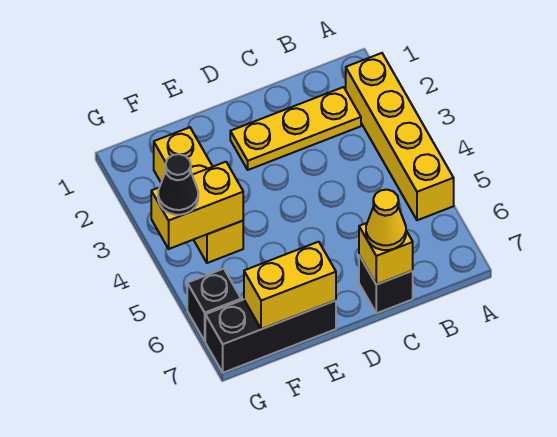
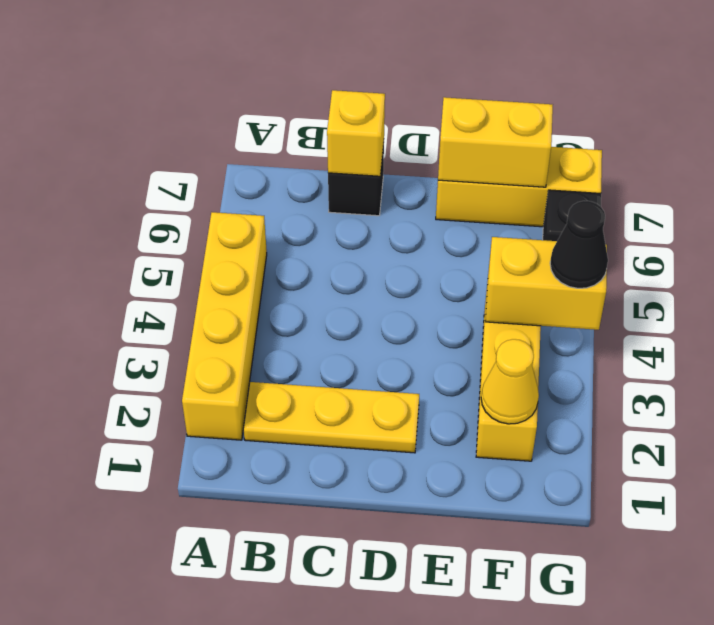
yellow 1x1 cone [366,190,406,250] -> yellow 1x1 cone moved to [481,339,539,424]
black 1x3 brick [205,300,336,373] -> yellow 1x3 brick [436,147,602,227]

